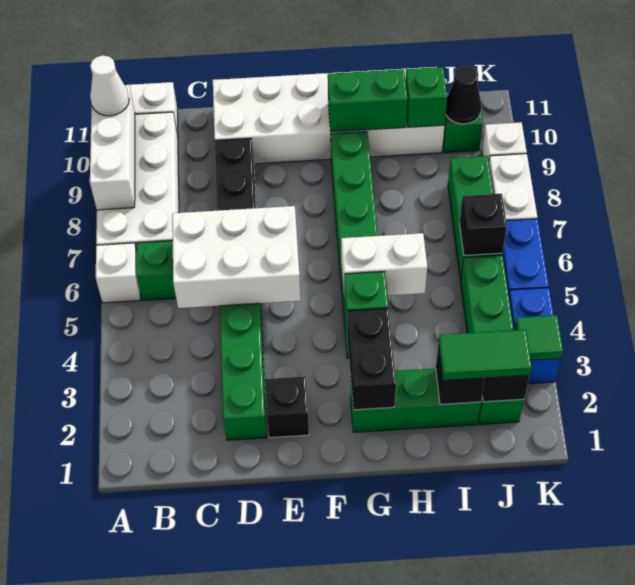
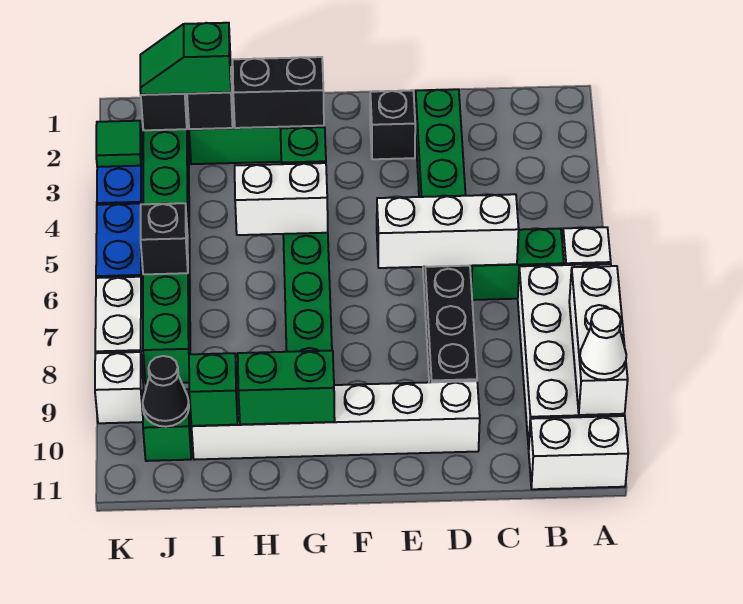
white 2x3 brick [172,206,301,308] -> white 1x3 brick [377,194,519,268]
white 2x6 brick [213,67,444,164] -> white 1x6 brick [192,381,480,460]
black 1x2 brick [347,308,396,410] -> black 1x2 brick turned to [233,57,324,128]
green 1x2 tile [439,330,532,380] -> green 1x2 slope [140,23,231,95]

